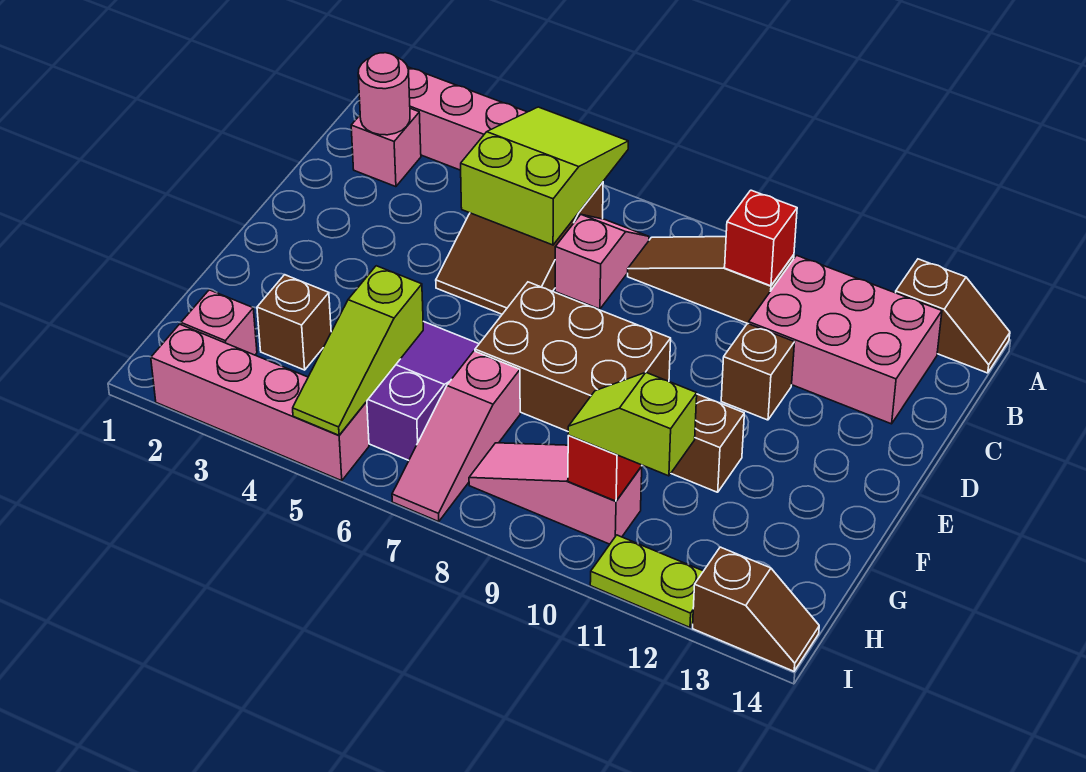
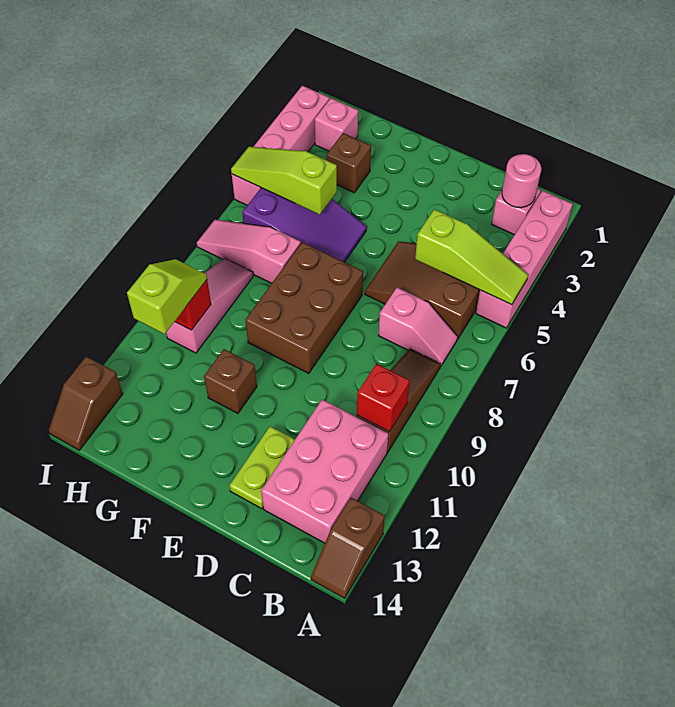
lime 2x3 slope [461,107,628,245] -> lime 1x3 slope [415,209,528,305]
brown 1x1 brick [721,323,795,420] -> none
lime 1x2 plate [590,535,703,627] -> lime 1x2 plate moved to [229,426,295,509]

